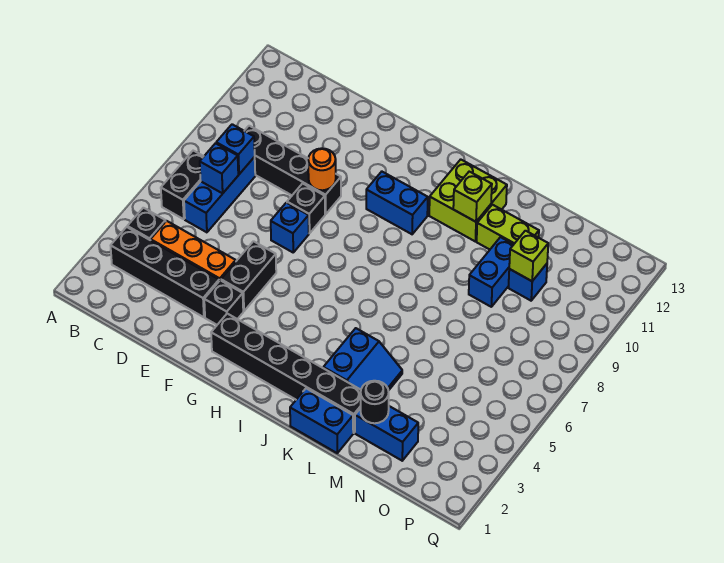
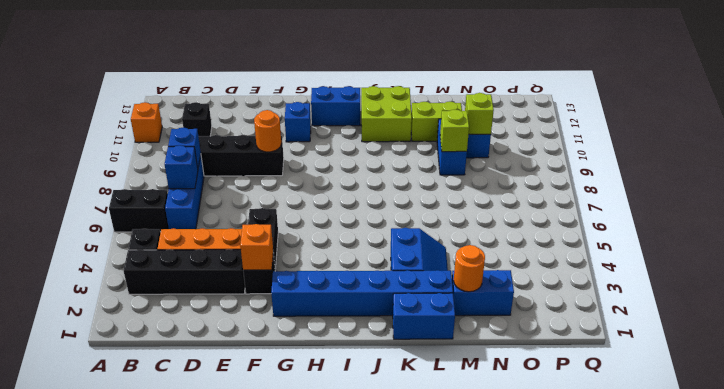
none -> orange 1x1 brick [131,102,162,142]
black 1x2 brick [161,151,204,219] -> black 1x2 brick turned to [109,189,169,232]
none -> orange 1x1 brick [240,224,273,270]
blue 1x1 brick [271,203,309,252] -> blue 1x1 brick moved to [285,102,311,142]
black 1x1 brick [287,183,325,233] -> black 1x1 brick moved to [182,102,212,136]
black 1x6 brick [211,314,361,433] -> blue 1x6 brick [271,270,453,316]
blue 1x2 brick [366,172,428,234] -> blue 1x2 brick moved to [311,86,360,126]
lime 1x1 brick [453,172,492,222] -> lime 1x1 brick moved to [440,109,469,152]
black 1x1 round brick [361,381,389,423] -> orange 1x1 round brick [454,245,485,292]

